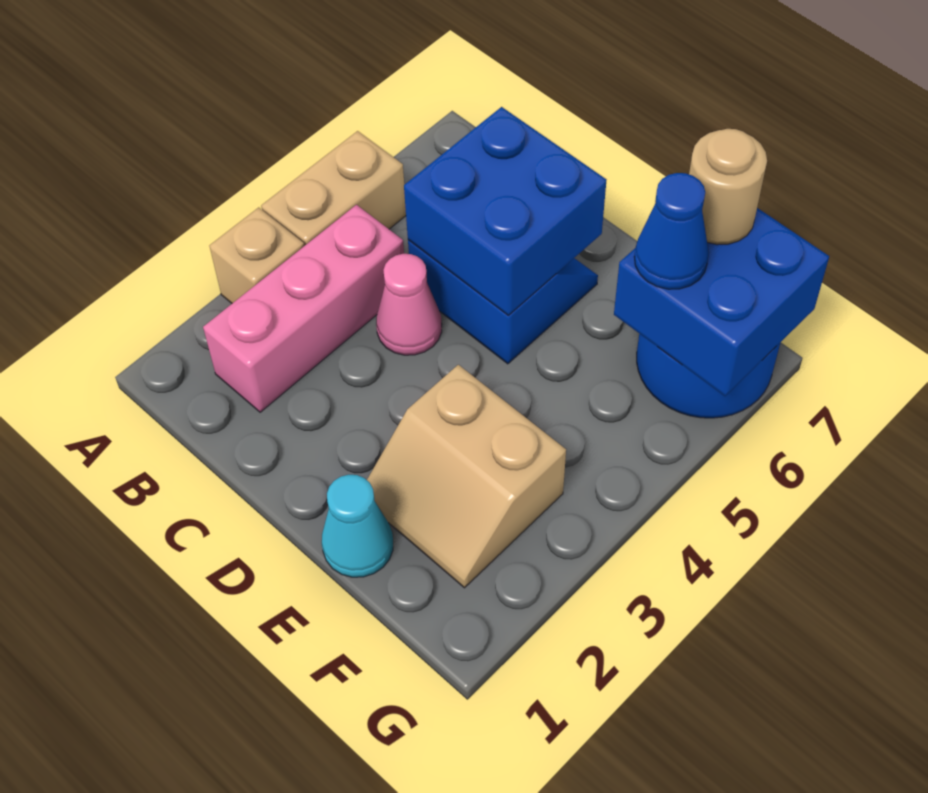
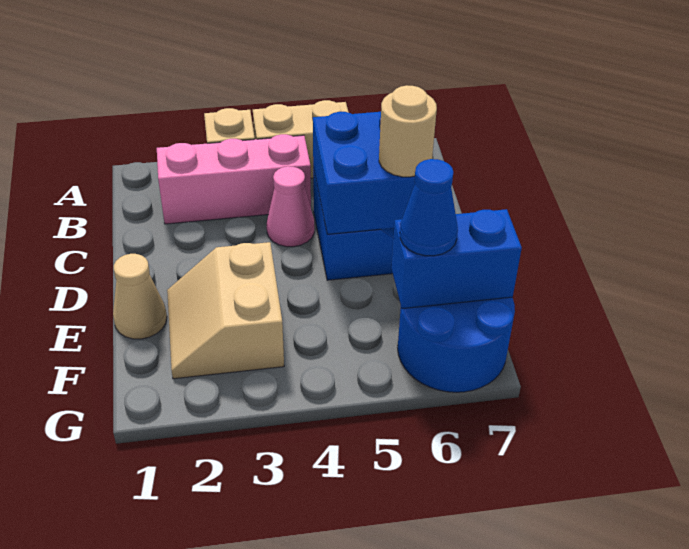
cyan 1x1 cone [322,475,393,577] -> tan 1x1 cone [113,254,167,339]
blue 2x2 brick [614,208,829,396] -> blue 1x2 brick [392,209,522,309]
tan 1x1 round brick [689,129,767,245] -> tan 1x1 round brick moved to [379,85,437,177]

